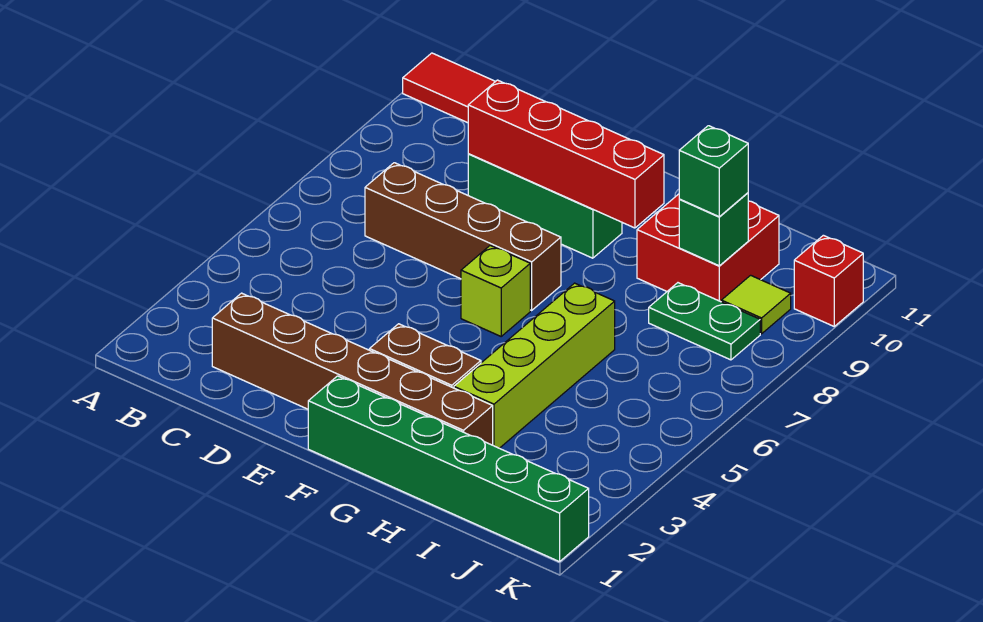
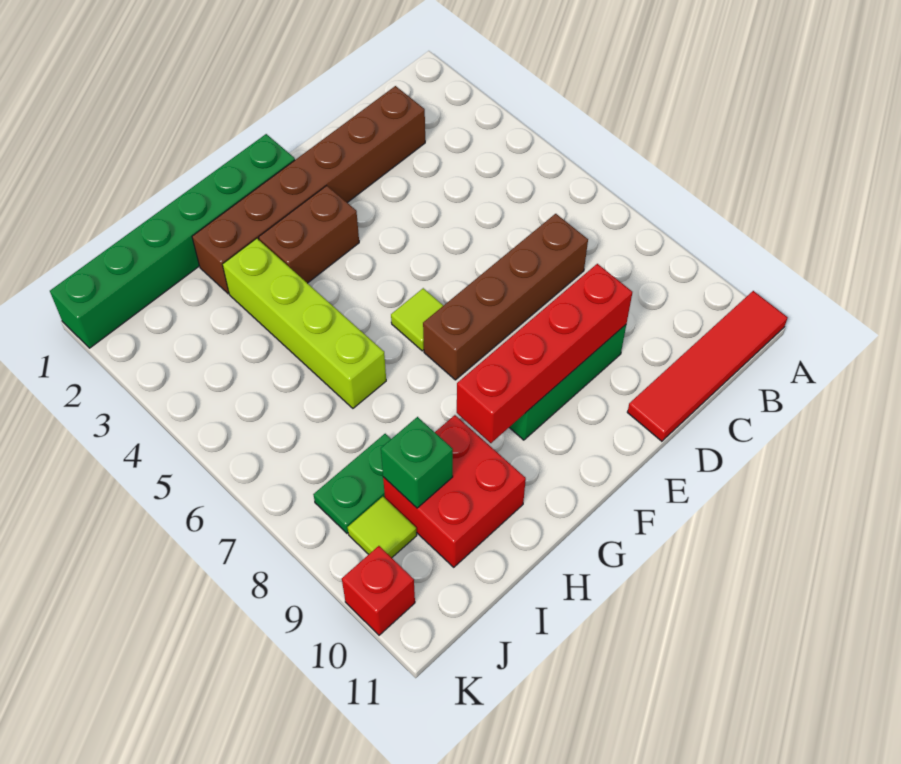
lime 1x1 brick [461,245,530,336] -> lime 1x1 tile [391,288,444,351]
green 1x1 brick [679,126,748,217] -> none

